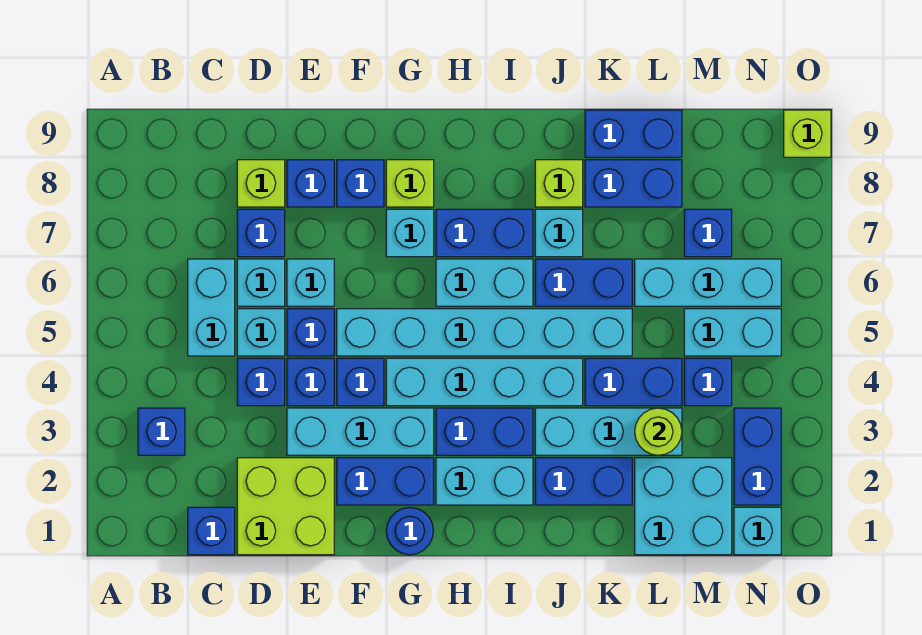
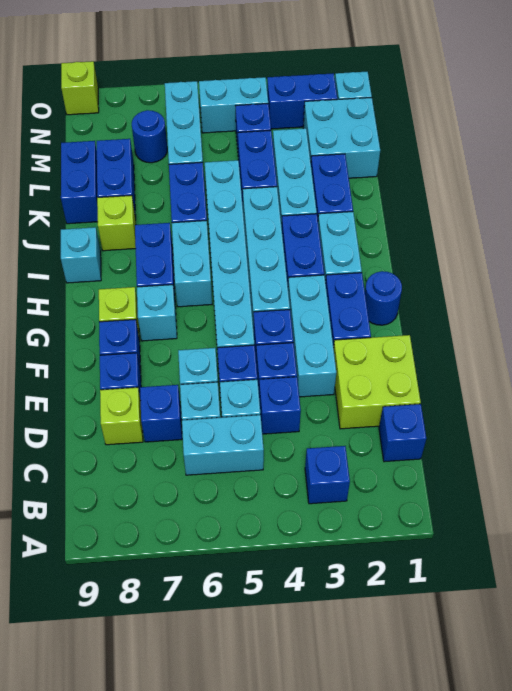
cyan 1x1 brick [535,209,583,257] -> cyan 1x1 brick moved to [61,227,101,283]
lime 1x1 round brick [635,408,682,455] -> none
cyan 1x2 brick [684,309,781,356] -> cyan 1x2 brick turned to [199,77,268,133]
blue 1x1 brick [684,209,732,257] -> blue 1x1 round brick [132,110,167,163]

